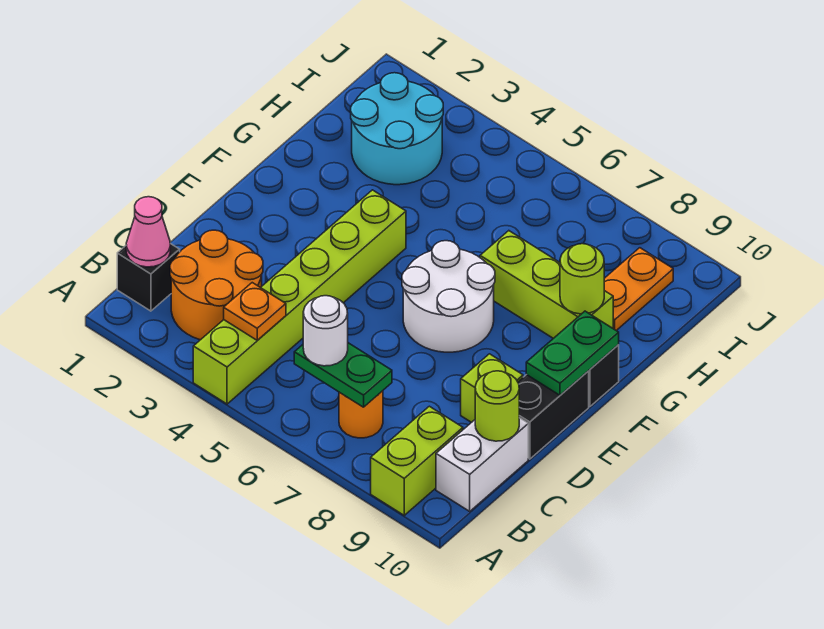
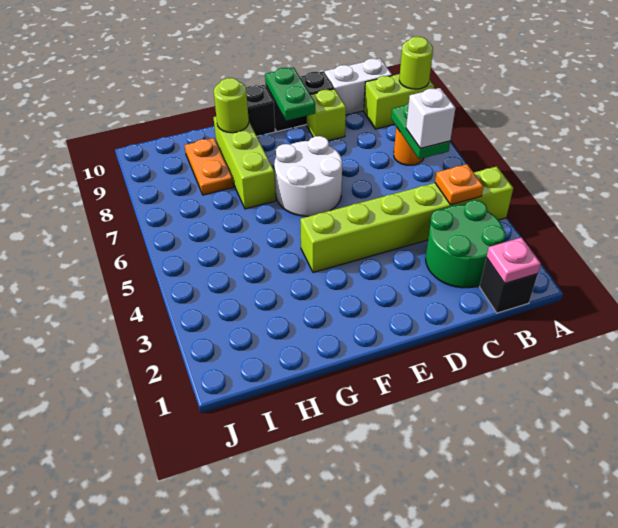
pink 1x1 cone [126,197,170,267] -> pink 1x1 plate [486,237,541,283]
orange 2x2 round brick [170,230,263,340] -> green 2x2 round brick [426,200,506,288]
white 1x1 round brick [303,296,348,366] -> white 1x1 brick [406,88,455,148]
lime 1x1 round brick [475,371,519,441] -> lime 1x1 round brick moved to [399,37,433,89]
green 1x2 plate [526,311,619,395] -> green 1x2 plate turned to [265,67,315,120]
cyan 2x2 round brick [351,73,443,185] -> none
orange 1x2 plate [604,248,673,331] -> orange 1x2 plate turned to [185,138,233,195]

